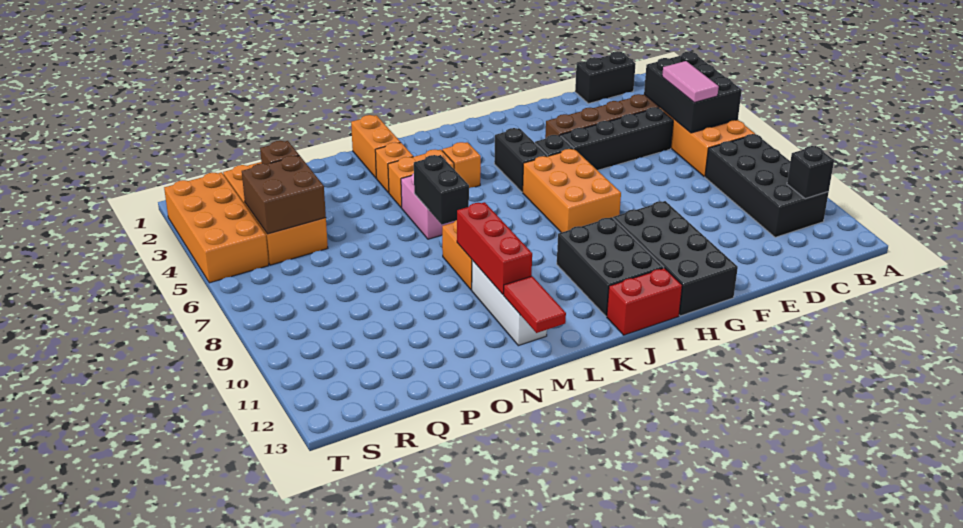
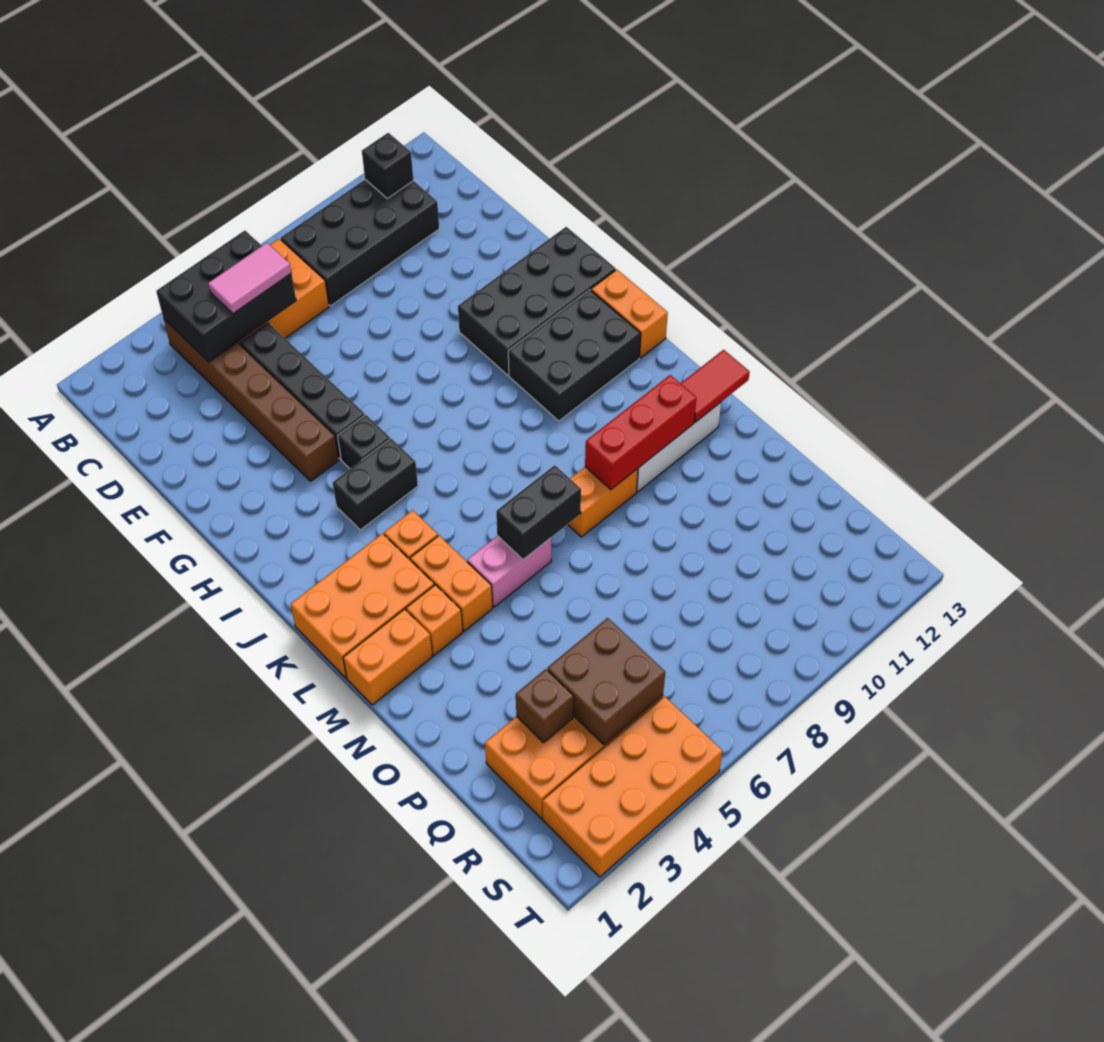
black 1x2 brick [575,51,636,104] -> none
orange 2x3 brick [523,149,621,233] -> orange 2x3 brick moved to [291,534,434,678]
red 1x2 brick [607,268,682,335] -> orange 1x2 brick [591,270,668,358]

